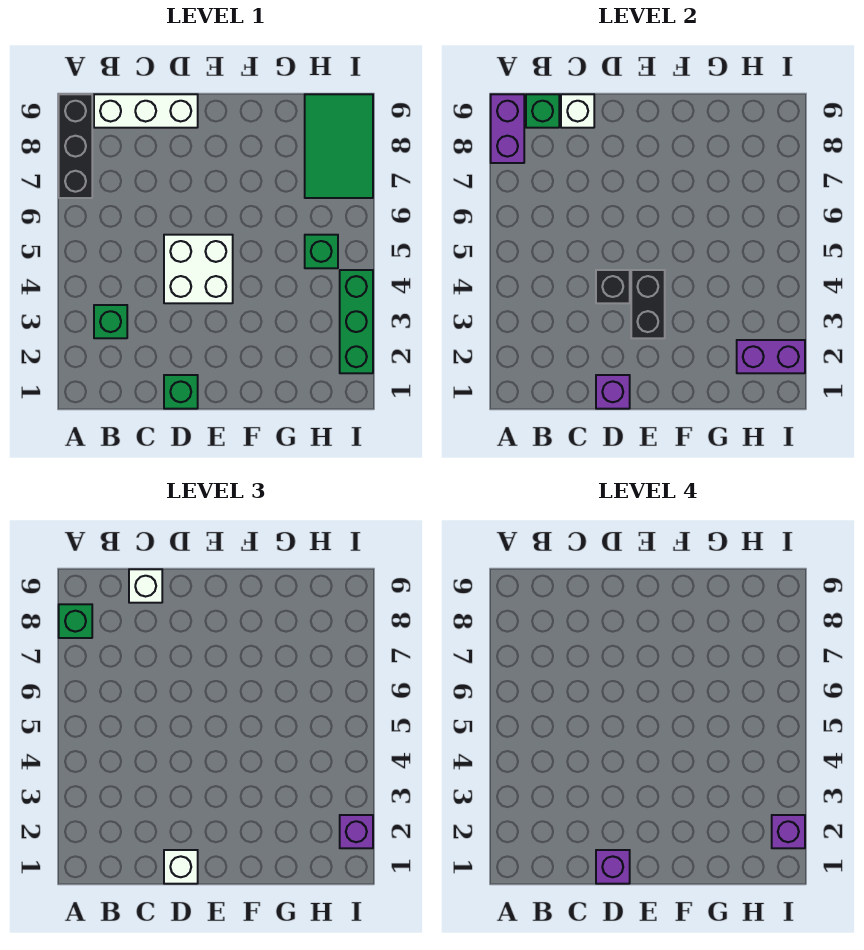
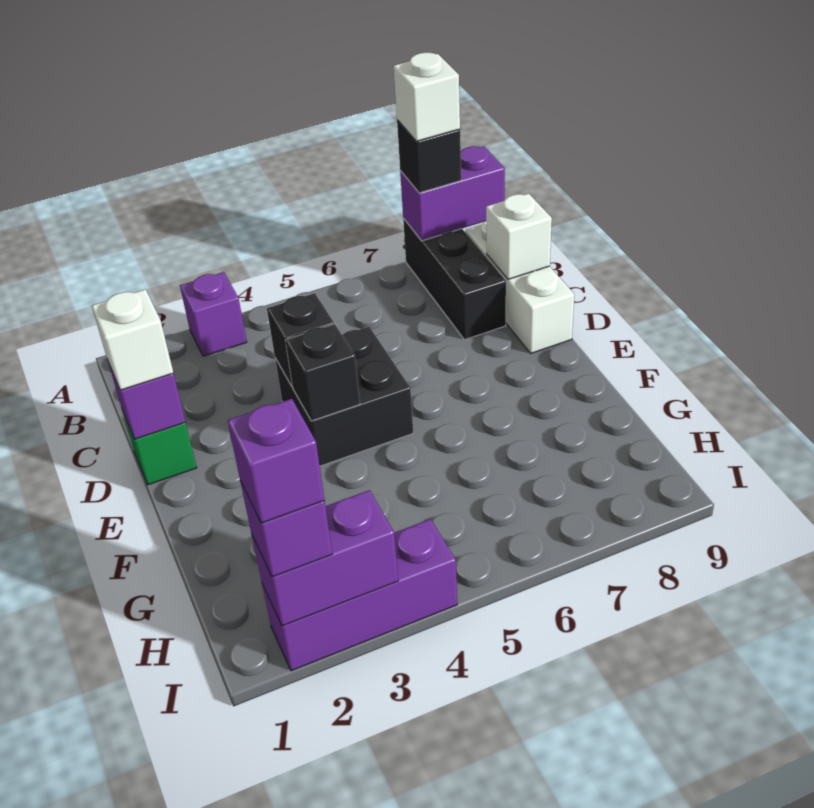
black 1x3 brick [59,94,92,198] -> black 1x3 brick turned to [403,218,506,340]
green 1x1 brick [59,604,92,638] -> black 1x1 brick [397,120,461,193]
green 1x1 brick [94,305,127,338] -> none
green 1x1 brick [526,94,559,128] -> none
white 1x1 brick [129,569,162,603] -> white 1x1 brick moved to [394,53,460,141]
purple 1x1 brick [596,850,630,884] -> purple 1x1 brick moved to [180,272,247,356]
white 2x2 brick [164,235,233,303] -> black 2x2 brick [275,327,413,466]
black 1x2 brick [631,270,665,338] -> black 1x1 brick [285,324,360,421]
purple 1x2 brick [737,340,805,373] -> purple 1x2 brick turned to [252,490,398,626]
green 1x1 brick [305,235,338,268] -> none
green 2x3 tile [305,94,373,198] -> none
green 1x3 brick [340,270,373,373] -> purple 1x3 brick [262,519,457,671]

